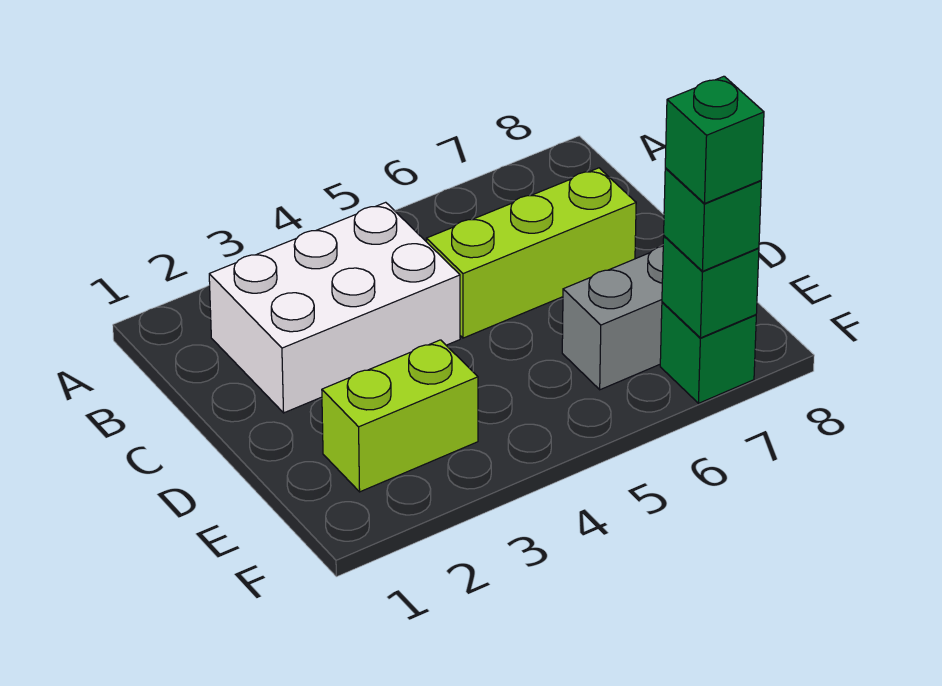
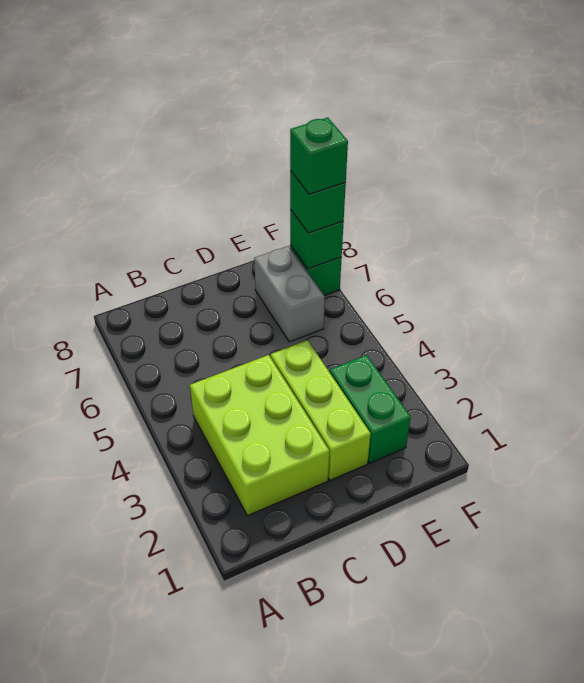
white 2x3 brick [209,202,460,413] -> lime 2x3 brick [190,355,329,516]
lime 1x3 brick [426,168,636,338] -> lime 1x3 brick moved to [271,340,371,480]
lime 1x2 brick [322,340,478,492] -> green 1x2 brick [330,355,411,463]

